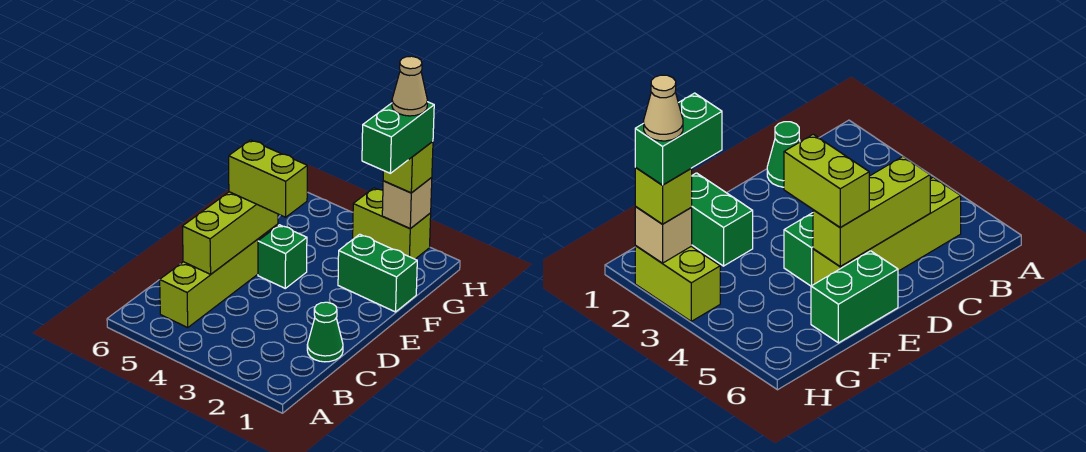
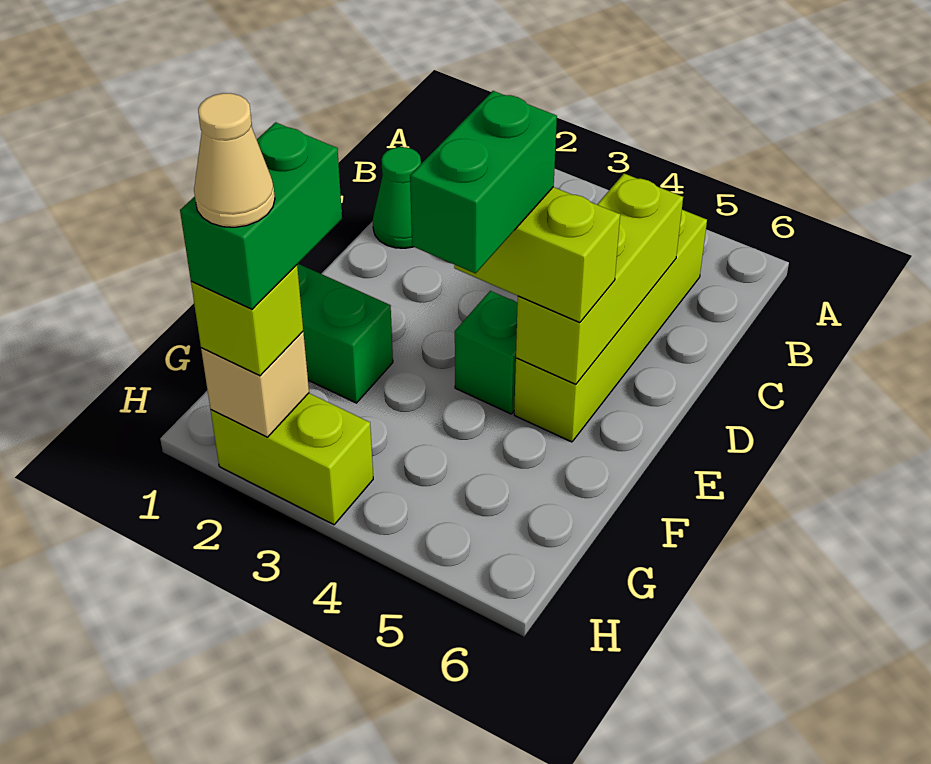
green 1x2 brick [811,251,898,343] -> green 1x2 brick moved to [410,91,557,273]

